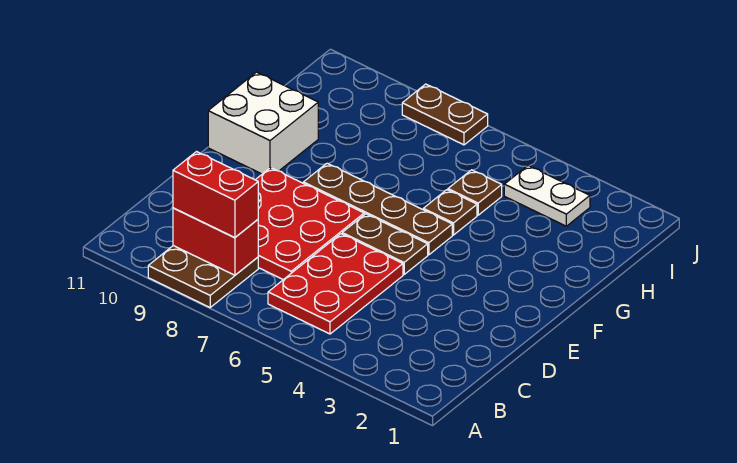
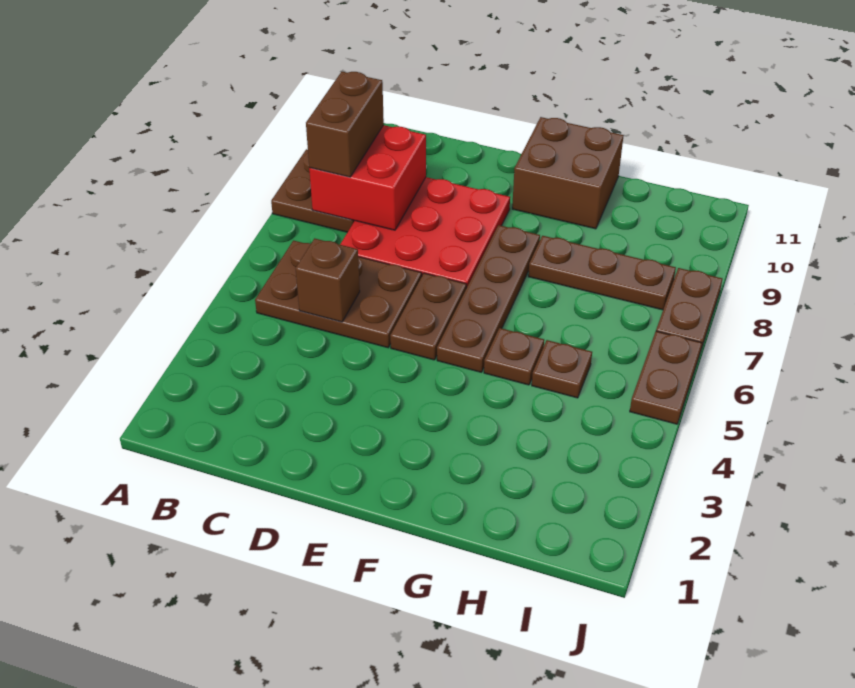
red 2x3 plate [268,234,403,334] -> brown 2x3 plate [255,241,422,348]
red 1x2 brick [173,208,258,275] -> red 2x2 brick [309,125,426,230]
red 1x2 brick [173,152,258,238] -> brown 1x2 brick [306,72,384,177]
none -> brown 1x1 brick [296,238,360,322]
white 2x2 brick [208,72,318,174] -> brown 2x2 brick [512,117,624,229]
none -> brown 1x3 plate [528,236,676,310]
white 1x2 plate [504,166,590,226] -> none
none -> brown 1x2 plate [630,331,702,424]

